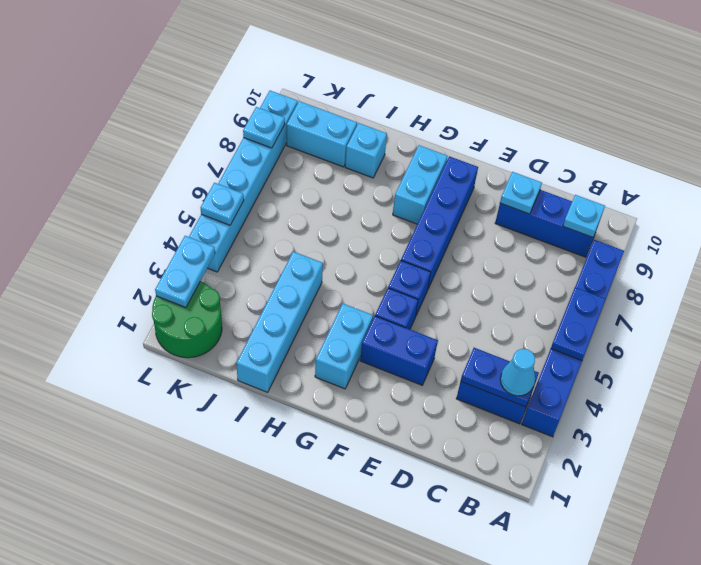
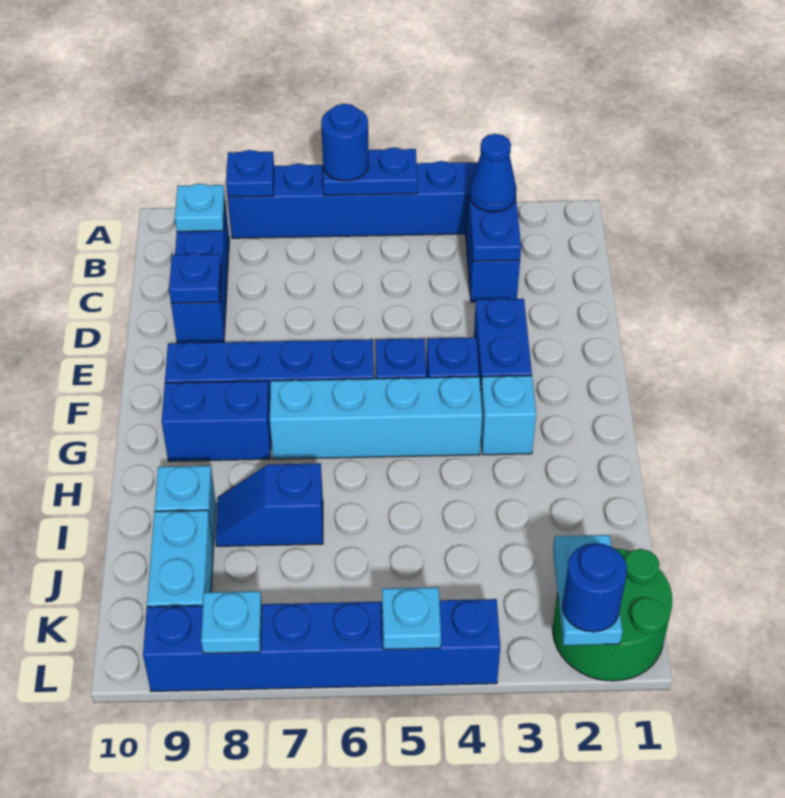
none -> blue 1x1 round brick [321,104,369,181]
none -> blue 1x1 plate [226,150,274,197]
cyan 1x1 cone [500,349,535,396] -> blue 1x1 cone [470,134,516,212]
cyan 1x1 plate [500,172,542,214] -> blue 1x1 plate [169,253,221,303]
cyan 1x2 brick [315,304,373,389] -> cyan 1x1 brick [481,376,536,455]
cyan 1x2 brick [393,145,447,224] -> blue 1x2 brick [162,381,271,461]
cyan 1x4 brick [236,251,323,392] -> cyan 1x4 brick moved to [270,377,482,459]
none -> blue 1x2 slope [215,463,323,546]
cyan 1x2 plate [155,236,215,307] -> cyan 1x2 plate turned to [553,535,622,645]
none -> blue 1x1 round brick [562,543,627,632]
cyan 1x6 brick [189,91,298,272] -> blue 1x6 brick [143,599,500,691]

